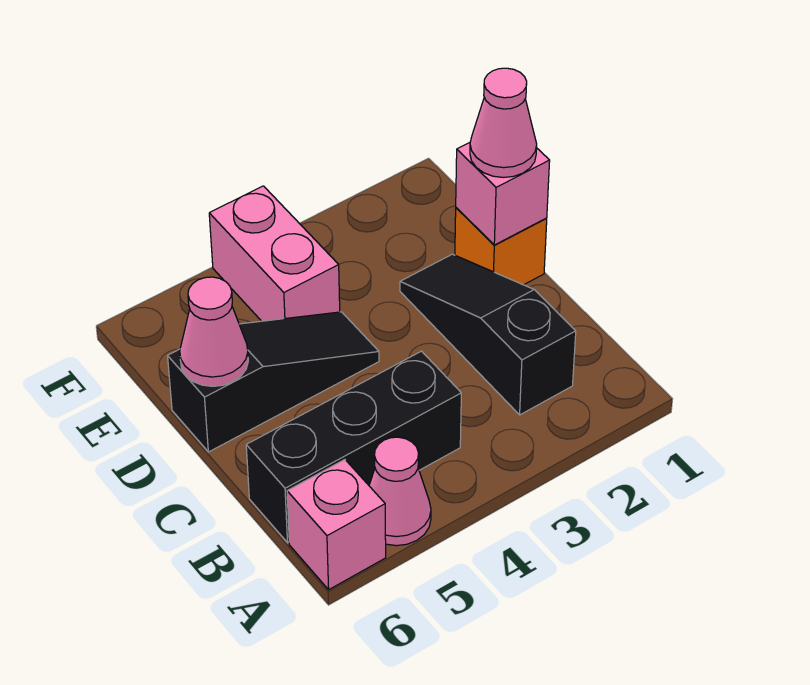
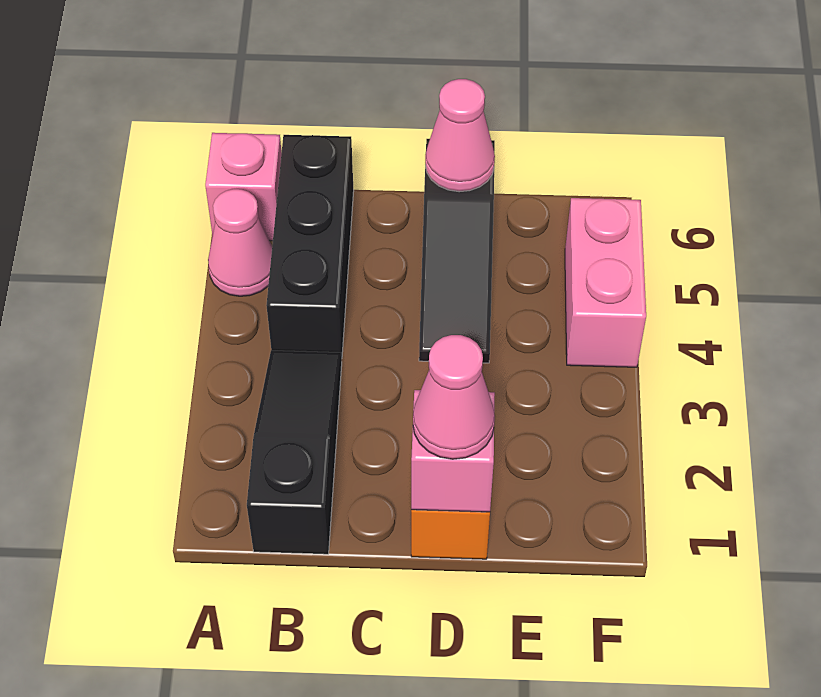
black 1x3 slope [400,254,576,415] -> black 1x3 slope turned to [247,350,342,554]
pink 1x2 brick [209,186,340,321] -> pink 1x2 brick turned to [565,198,646,367]

